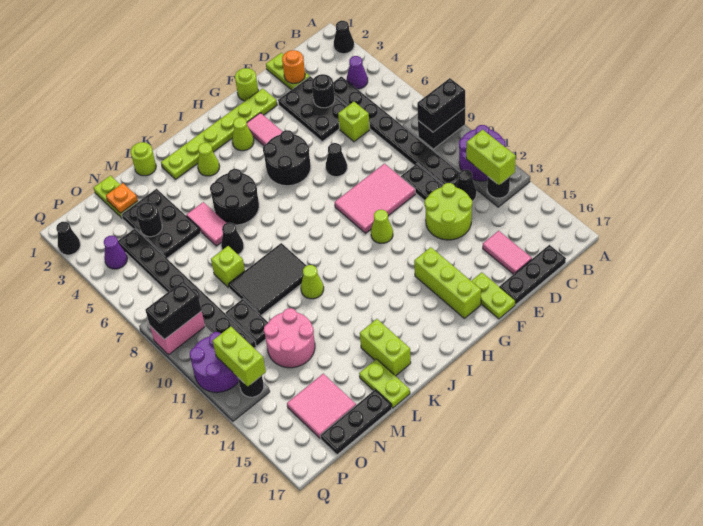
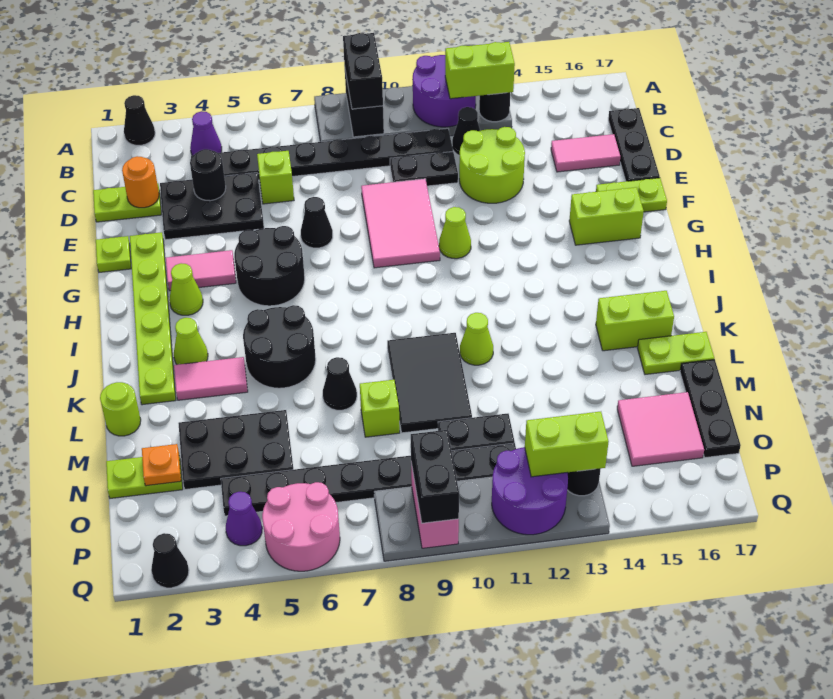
lime 1x1 round brick [235,68,258,101] -> lime 1x1 plate [96,236,131,272]
lime 1x3 brick [414,247,481,318] -> lime 1x2 brick [569,187,644,245]
pink 1x2 tile [186,202,226,246] -> pink 1x2 tile moved to [174,357,248,400]
pink 2x2 round brick [264,308,315,368] -> pink 2x2 round brick moved to [262,482,340,571]
black 1x1 round brick [136,202,162,237] -> none

